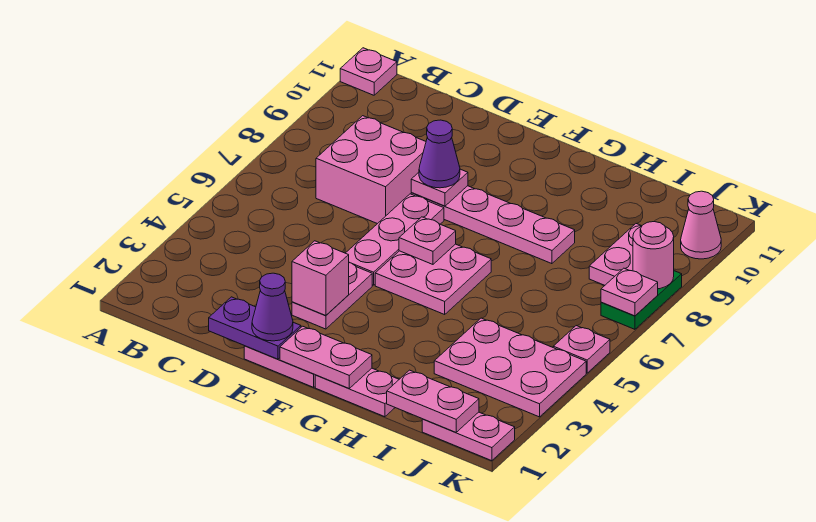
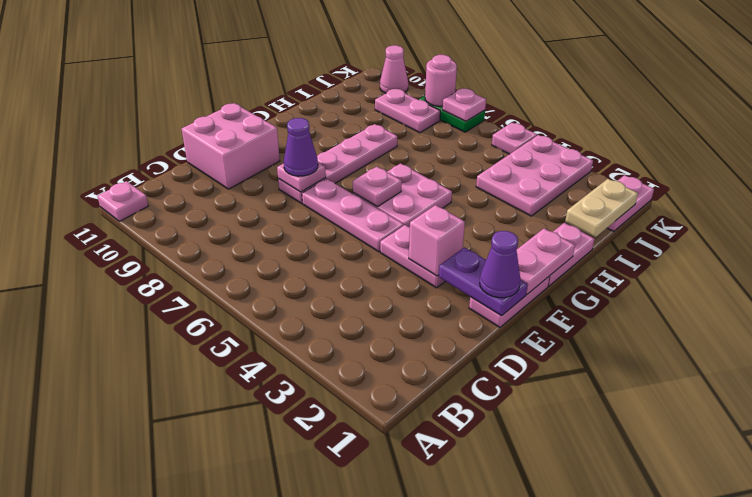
pink 2x2 brick [316,116,426,224] -> pink 2x2 brick moved to [182,103,280,189]
purple 1x2 plate [209,297,301,359] -> purple 1x2 plate turned to [439,247,528,316]
pink 1x2 plate [387,370,479,432] -> tan 1x2 plate [565,179,638,237]

